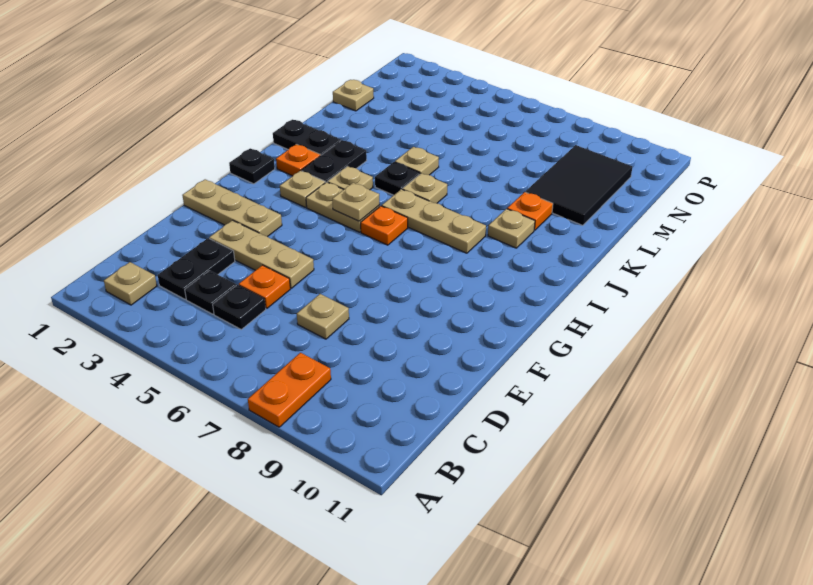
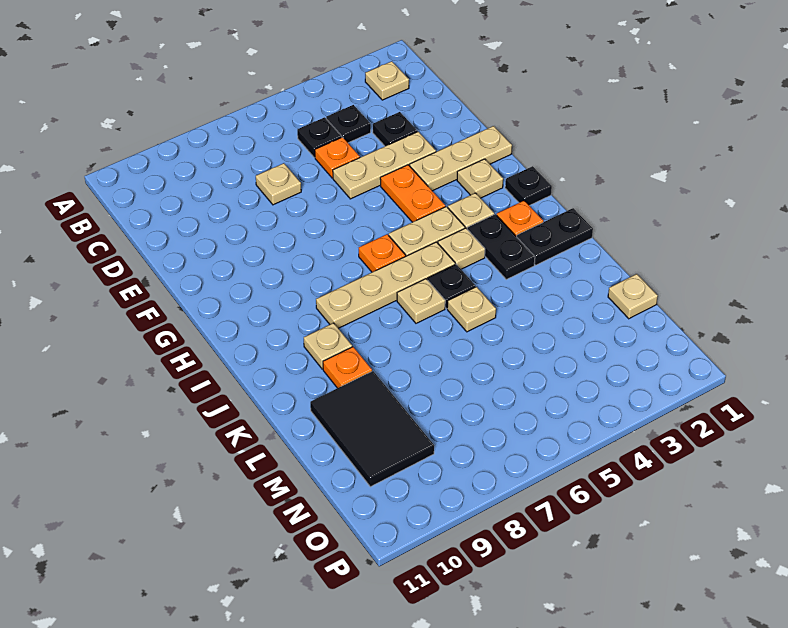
orange 1x2 plate [248,353,331,427] -> orange 1x2 plate moved to [380,165,445,222]
black 1x2 plate [158,238,235,299] -> black 1x1 plate [373,112,417,146]
tan 1x1 plate [332,183,379,221] -> tan 1x1 plate moved to [457,159,503,198]
tan 1x3 plate [382,189,486,253] -> tan 1x4 plate [316,242,455,328]

